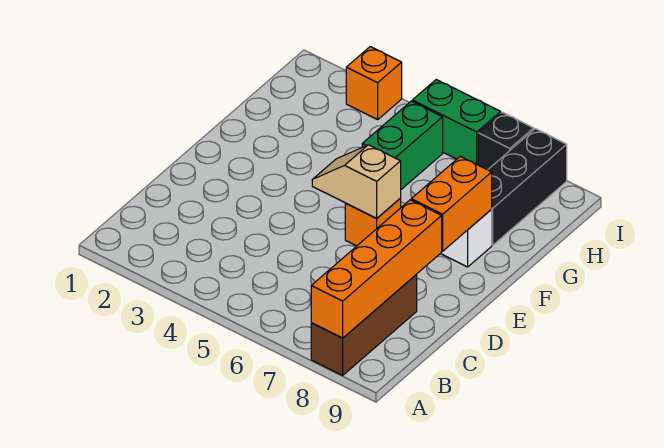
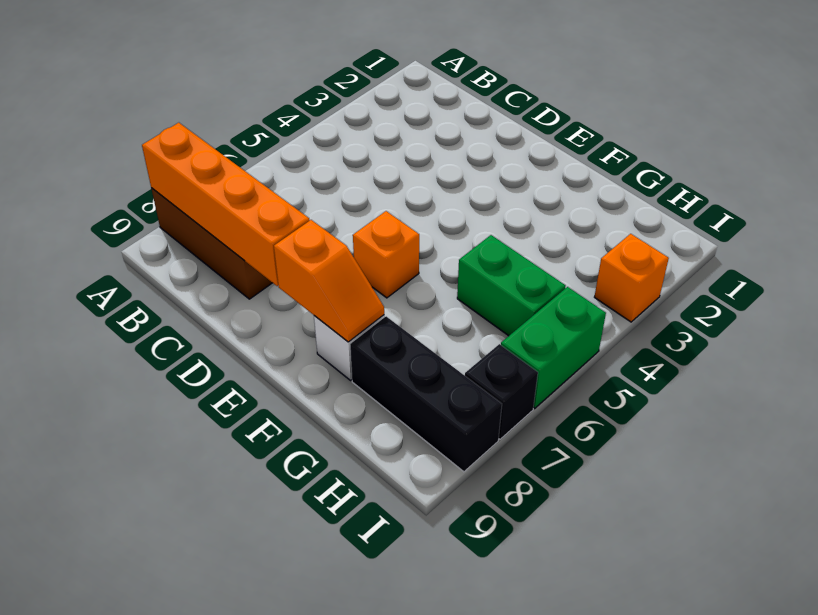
tan 1x2 slope [312,145,401,218] -> none
orange 1x2 brick [411,156,492,251] -> orange 1x2 slope [274,220,384,342]

